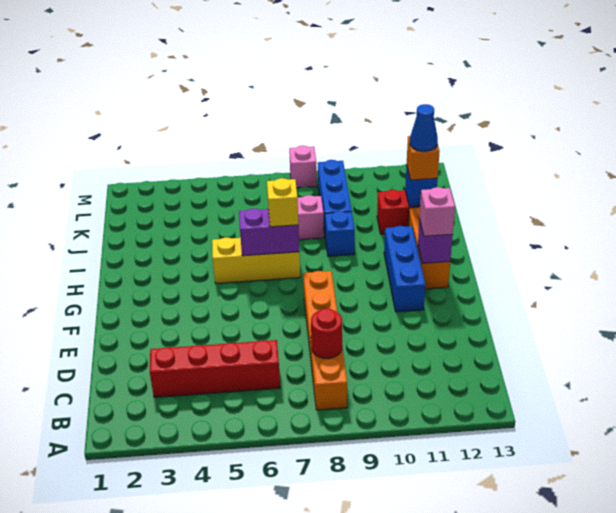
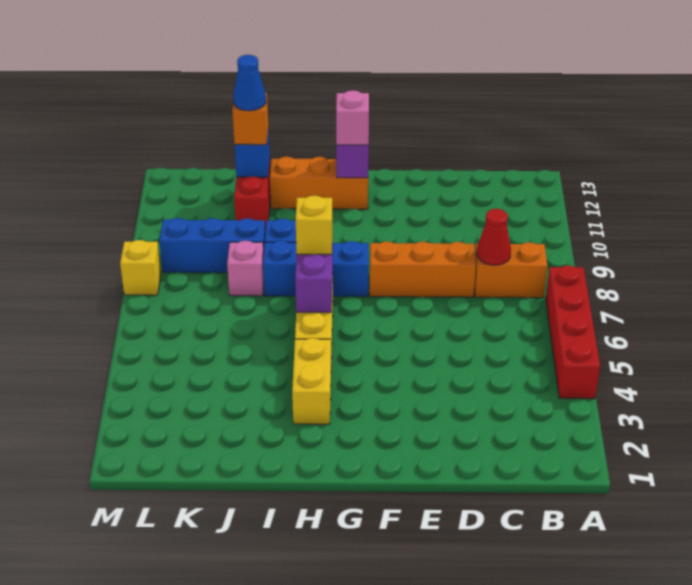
red 1x4 brick [150,340,280,397] -> red 1x4 brick moved to [546,265,600,399]
red 1x1 round brick [311,308,342,359] -> red 1x1 cone [477,209,511,265]
blue 1x3 brick [384,226,425,312] -> blue 1x3 brick moved to [263,241,369,297]
none -> yellow 1x2 brick [292,338,331,424]
pink 1x1 brick [289,145,317,188] -> yellow 1x1 brick [120,240,161,295]

